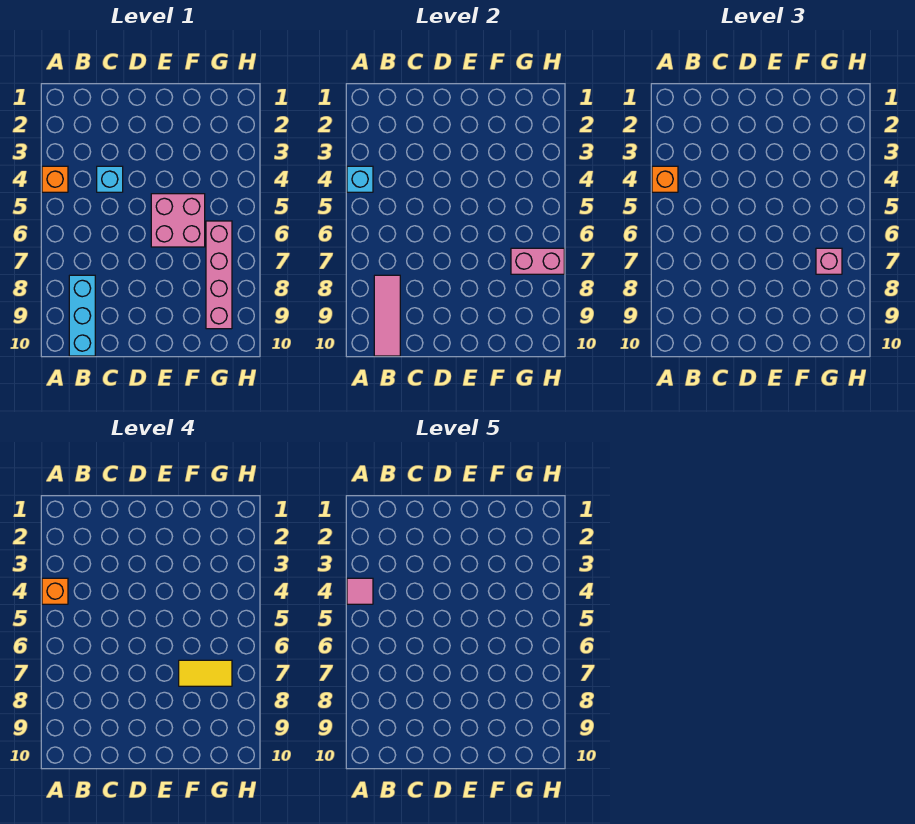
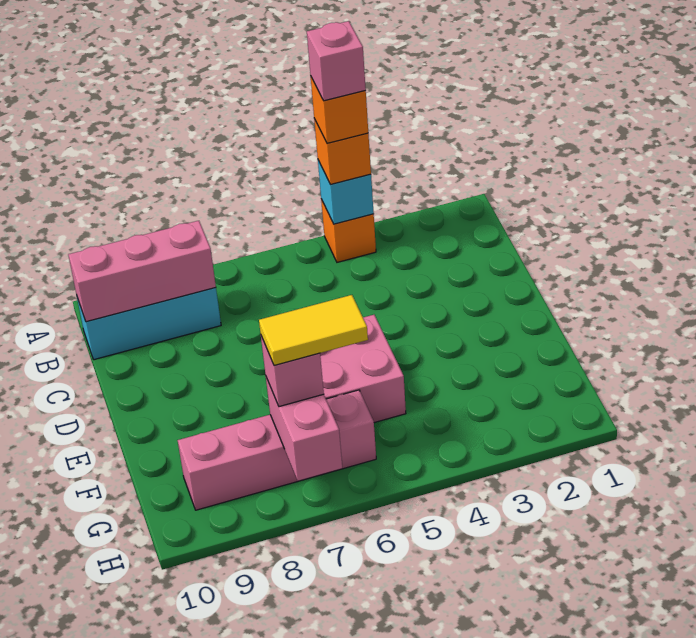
pink 1x1 tile [347,578,373,604] -> pink 1x1 brick [307,21,366,101]
pink 1x3 tile [374,275,400,356] -> pink 1x3 brick [68,221,216,322]
cyan 1x1 brick [97,166,123,192] -> none
yellow 1x2 tile [179,660,232,686] -> yellow 1x2 tile turned to [259,295,368,365]

